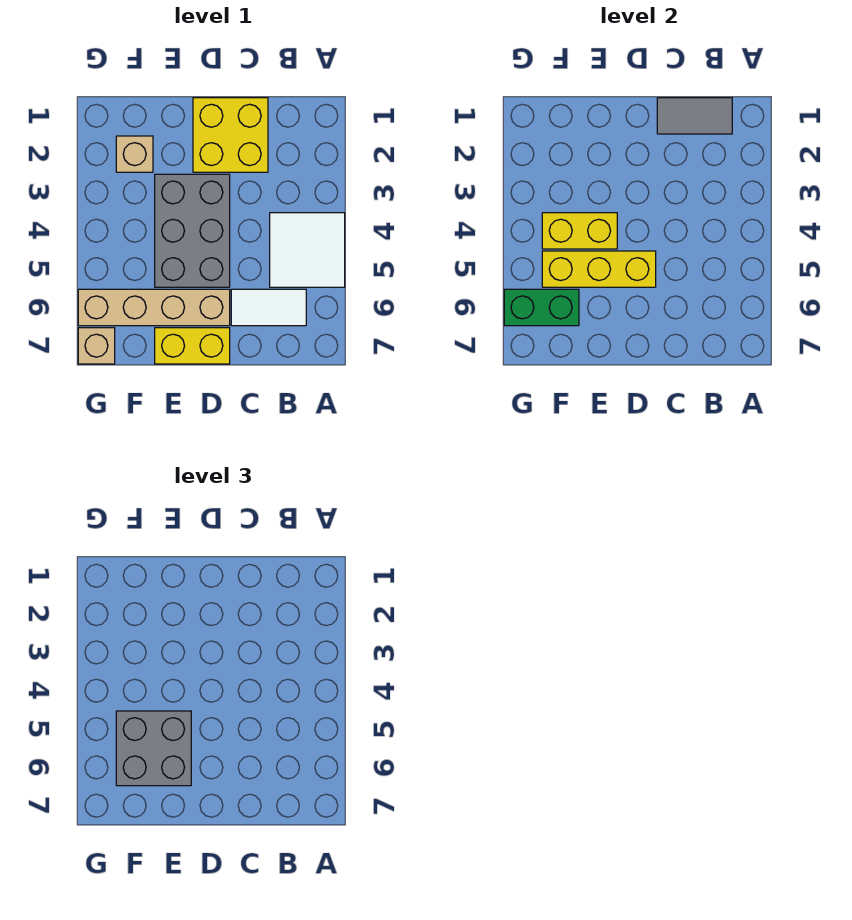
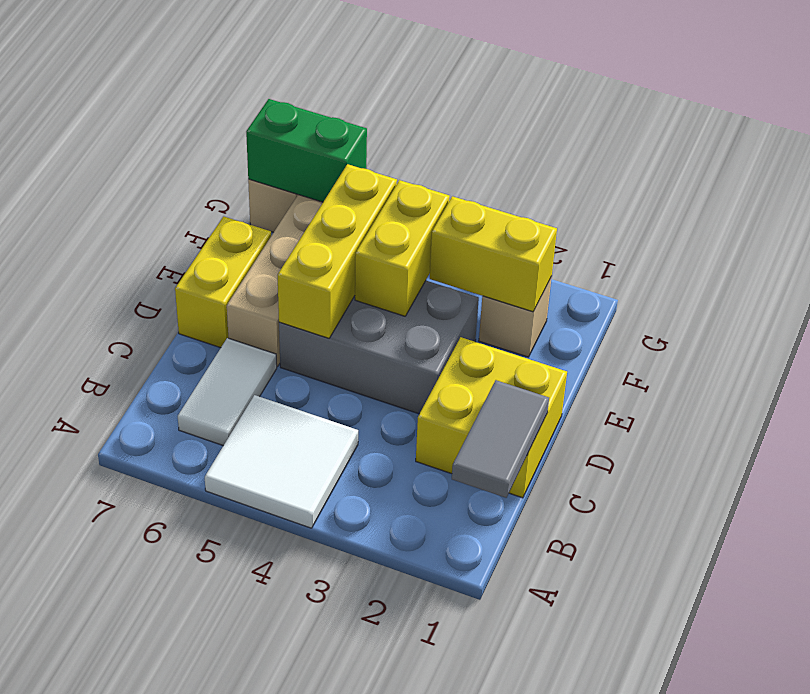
grey 2x2 brick [116,711,191,786] -> none
none -> yellow 1x2 brick [430,196,557,312]
green 1x2 brick [504,289,579,326] -> green 1x2 brick turned to [246,99,367,202]

